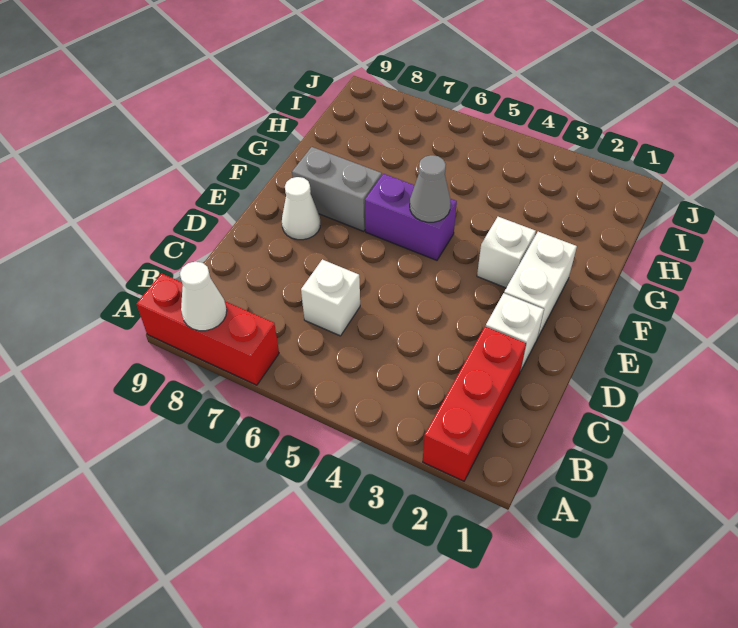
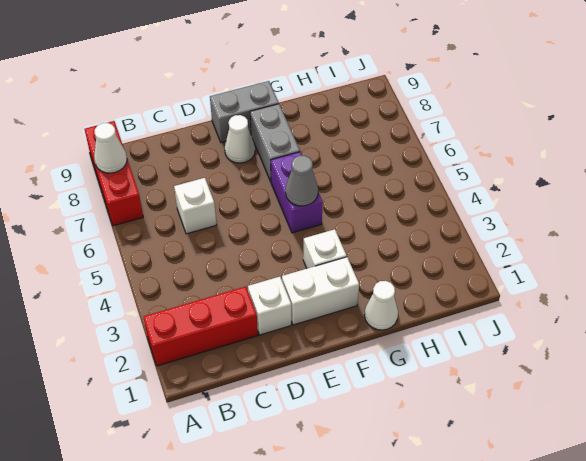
none -> grey 1x2 brick [210,81,279,142]
none -> white 1x1 cone [364,281,398,330]

